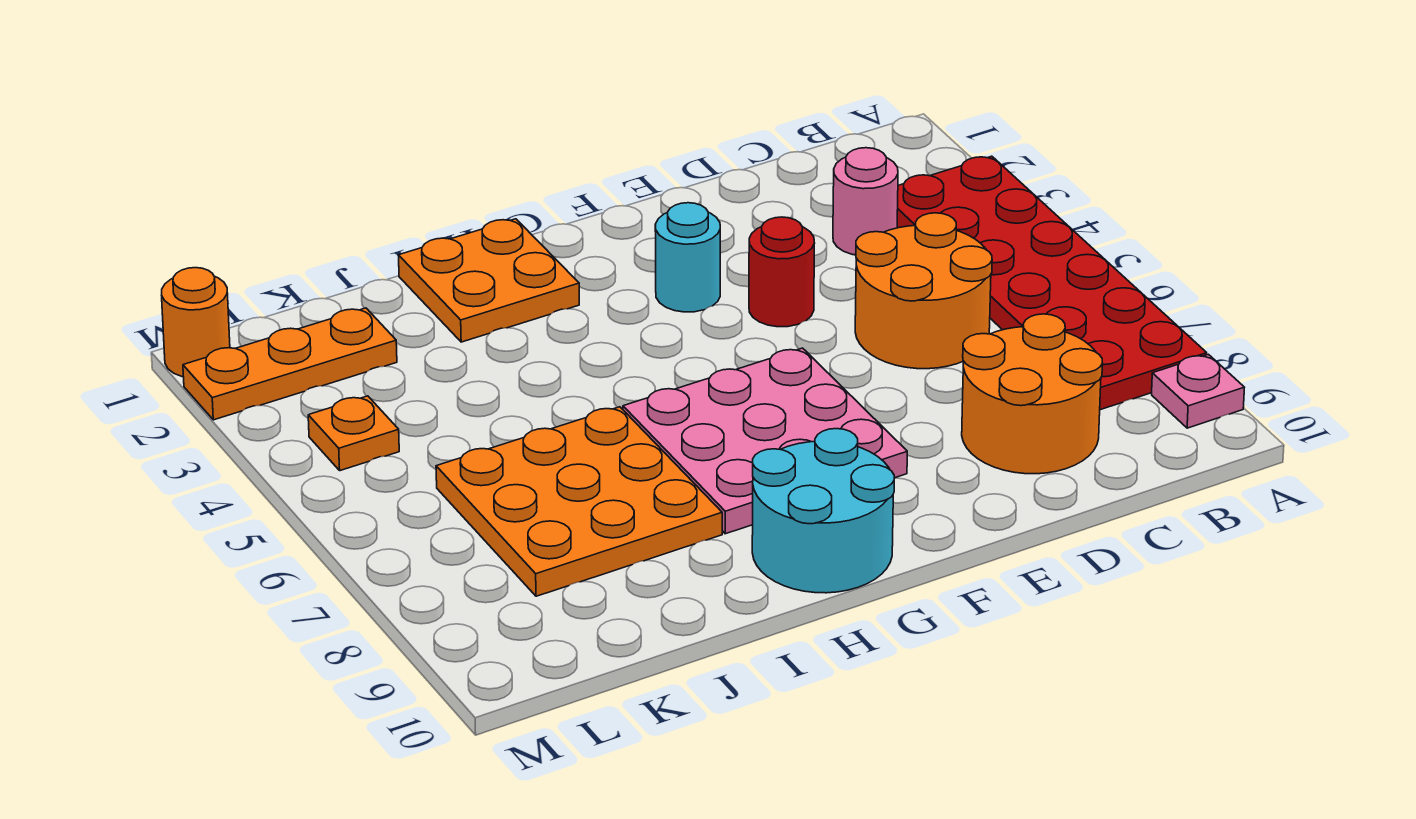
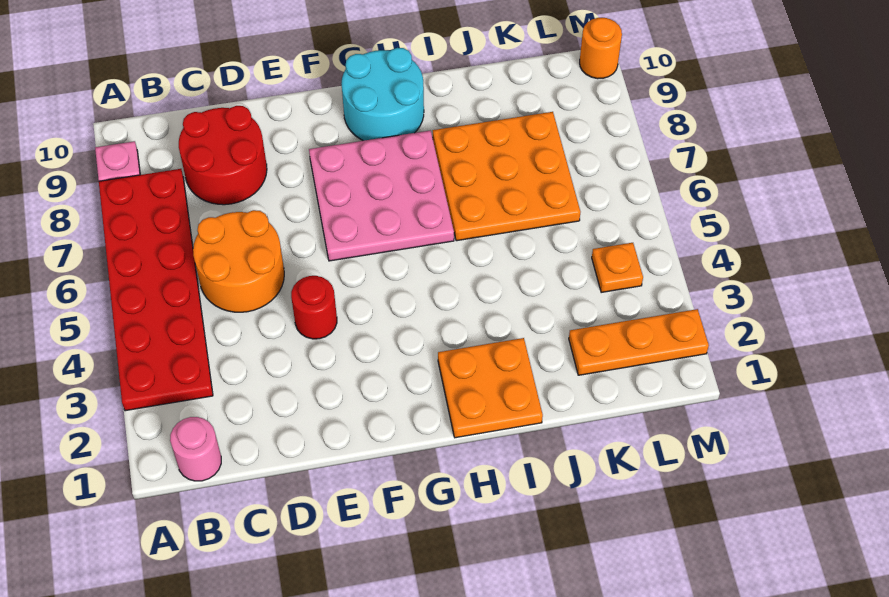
pink 1x1 round brick [833,148,898,255] -> pink 1x1 round brick moved to [170,417,221,481]
orange 2x2 round brick [962,314,1102,474] -> red 2x2 round brick [179,106,267,205]
cyan 1x1 round brick [655,203,720,312] -> none
orange 1x1 round brick [162,268,230,377] -> orange 1x1 round brick moved to [580,18,622,79]

